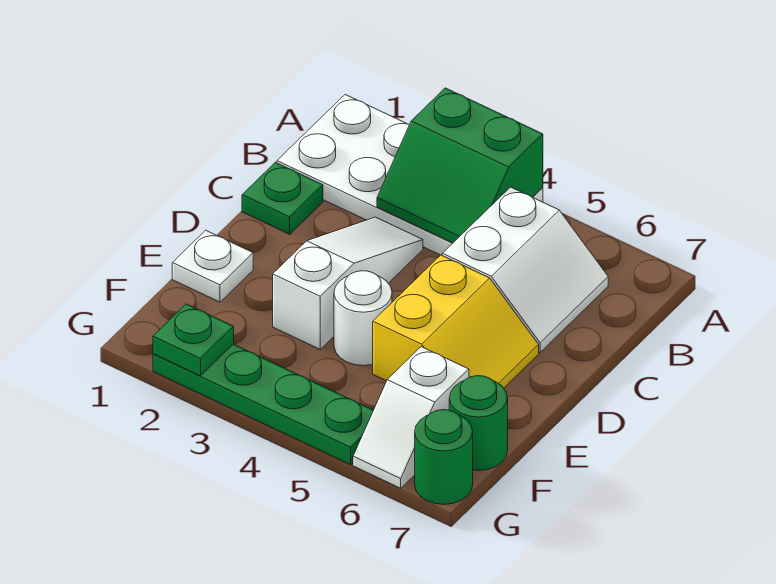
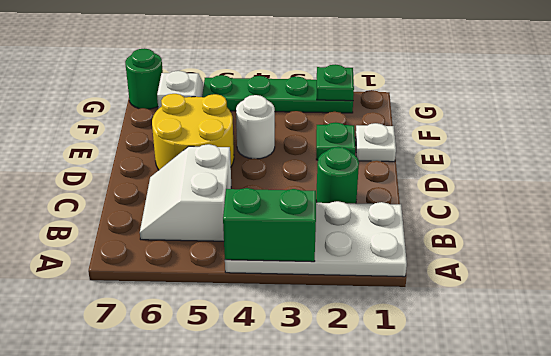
green 1x1 plate [242,162,323,234] -> green 1x1 plate moved to [316,122,355,160]
white 1x3 slope [273,217,423,349] -> none
yellow 2x2 slope [373,255,539,388] -> yellow 2x2 round brick [152,94,234,170]
green 1x1 round brick [449,376,508,470] -> green 1x1 round brick moved to [316,147,359,203]

